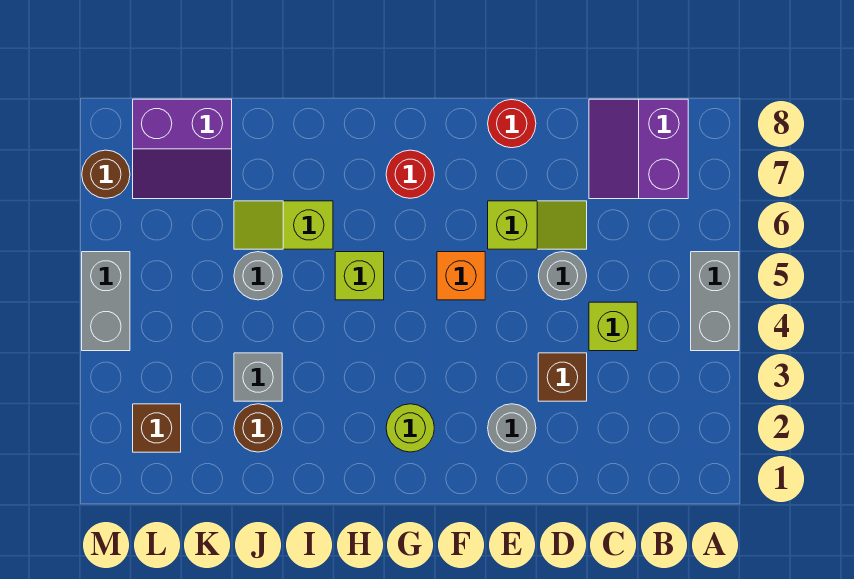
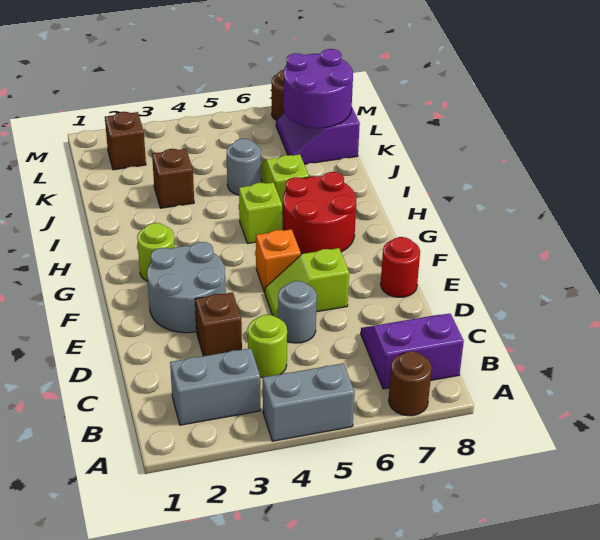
lime 1x1 brick [589,302,637,351] -> lime 1x1 round brick [248,315,287,377]
lime 1x2 slope [488,201,587,249] -> lime 1x2 slope turned to [265,248,349,318]
grey 1x1 round brick [488,404,536,452] -> grey 2x2 round brick [147,242,226,333]
red 1x1 round brick [386,150,434,198] -> red 2x2 round brick [283,172,356,254]
brown 1x1 round brick [234,404,282,452] -> brown 1x1 round brick moved to [389,351,432,416]
grey 1x1 brick [234,353,282,401] -> brown 1x1 brick [152,149,194,208]
none -> purple 2x2 round brick [283,49,353,128]
grey 1x2 brick [82,252,130,351] -> grey 1x2 brick moved to [170,348,260,425]

